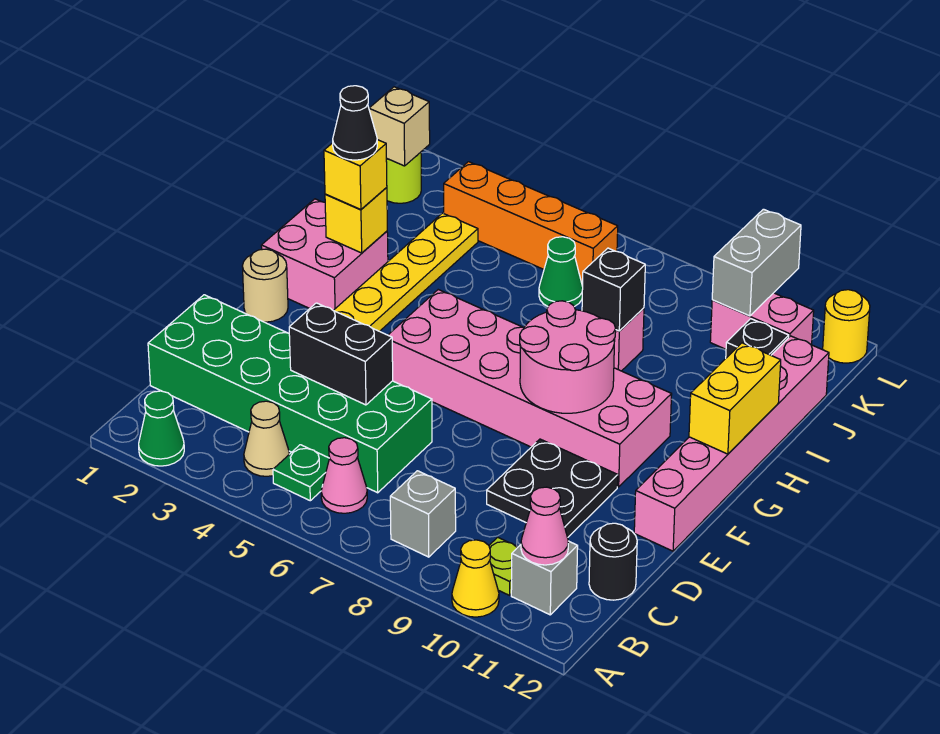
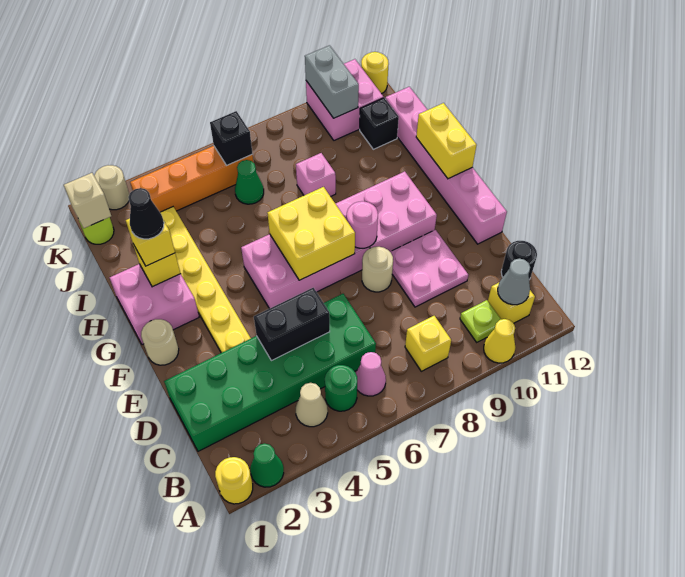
none -> yellow 1x1 round brick [215,457,253,504]
green 1x1 plate [273,445,329,501] -> green 1x1 round brick [325,365,357,411]
grey 1x1 brick [390,471,456,557] -> yellow 1x1 brick [405,316,451,371]
grey 1x1 brick [511,541,578,615] -> yellow 1x1 brick [488,283,535,323]
pink 1x1 cone [521,487,568,565] -> grey 1x1 cone [498,258,530,305]
black 2x2 plate [487,439,618,538] -> pink 2x2 plate [391,230,468,307]
none -> tan 1x1 round brick [362,247,393,292]
none -> yellow 2x2 brick [267,187,355,280]
pink 2x2 round brick [520,301,616,413] -> pink 1x1 round brick [347,201,378,248]
black 1x1 brick [582,248,645,331] -> black 1x1 brick moved to [210,111,252,165]
pink 1x2 brick [710,293,814,349] -> pink 2x2 brick [306,59,384,140]
none -> tan 1x1 round brick [94,165,129,210]

